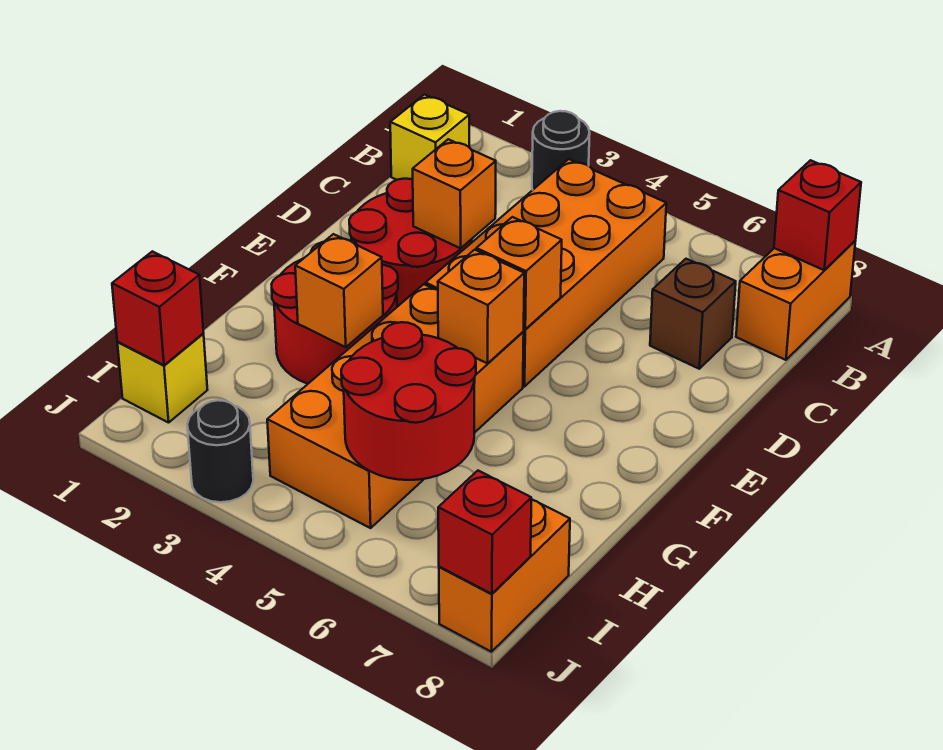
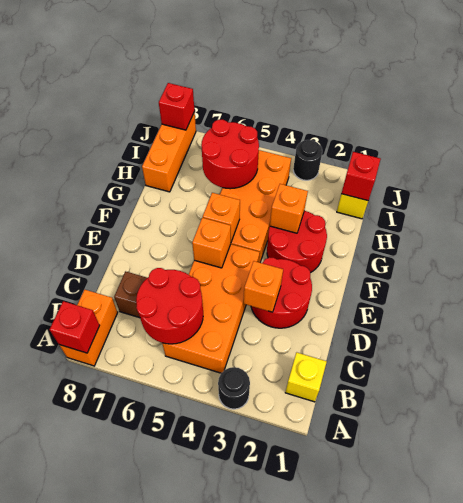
none -> red 2x2 round brick [136,268,203,344]
orange 1x2 brick [439,499,570,652] -> orange 1x3 brick [142,112,196,192]

